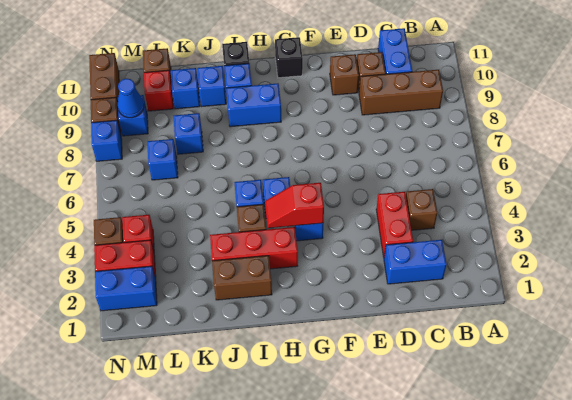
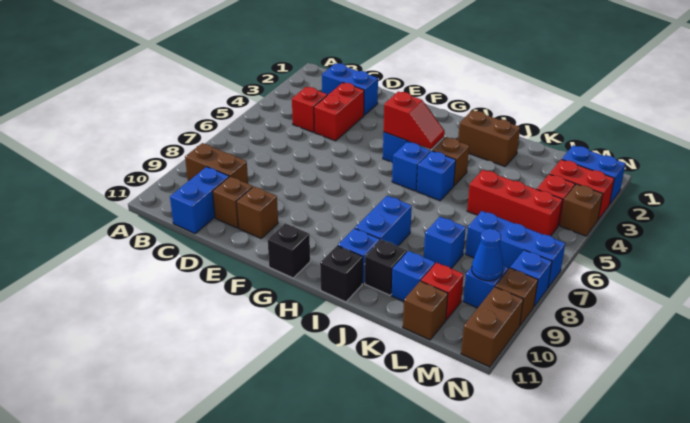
brown 1x3 brick [359,70,443,115] -> brown 1x2 brick [185,143,248,184]
brown 1x1 brick [406,189,437,230] -> red 1x1 brick [292,87,327,132]
red 1x3 brick [210,227,298,269] -> red 1x3 brick moved to [467,170,562,236]
blue 1x2 brick [226,83,281,127] -> blue 1x2 brick turned to [355,196,412,246]
blue 1x1 brick [197,66,226,107] -> black 1x1 brick [365,239,407,295]
blue 1x1 brick [147,139,178,180] -> blue 1x3 brick [465,211,565,288]

